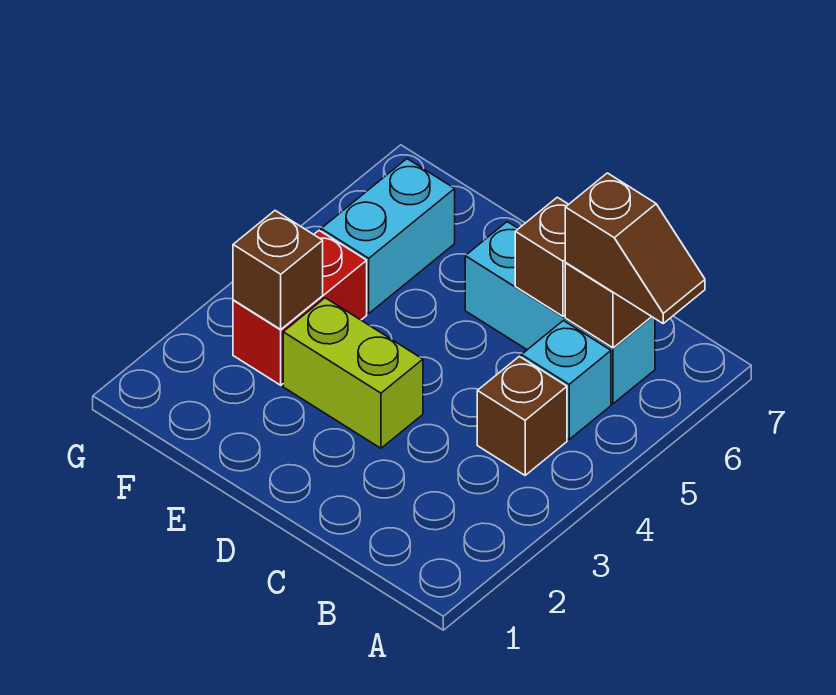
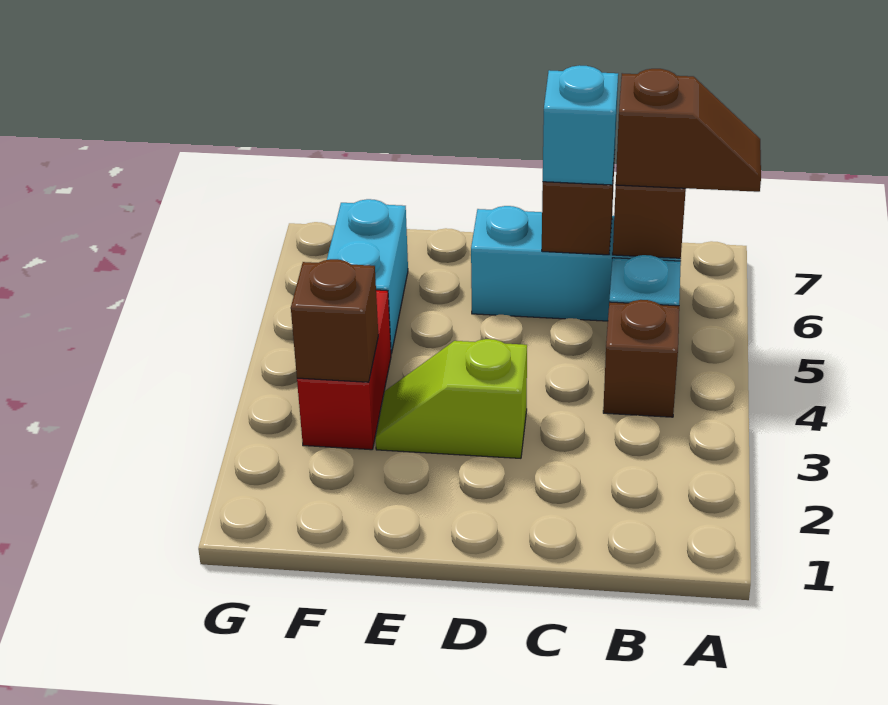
none -> cyan 1x1 brick [543,65,618,185]
lime 1x2 brick [283,298,423,448] -> lime 1x2 slope [376,339,527,458]

